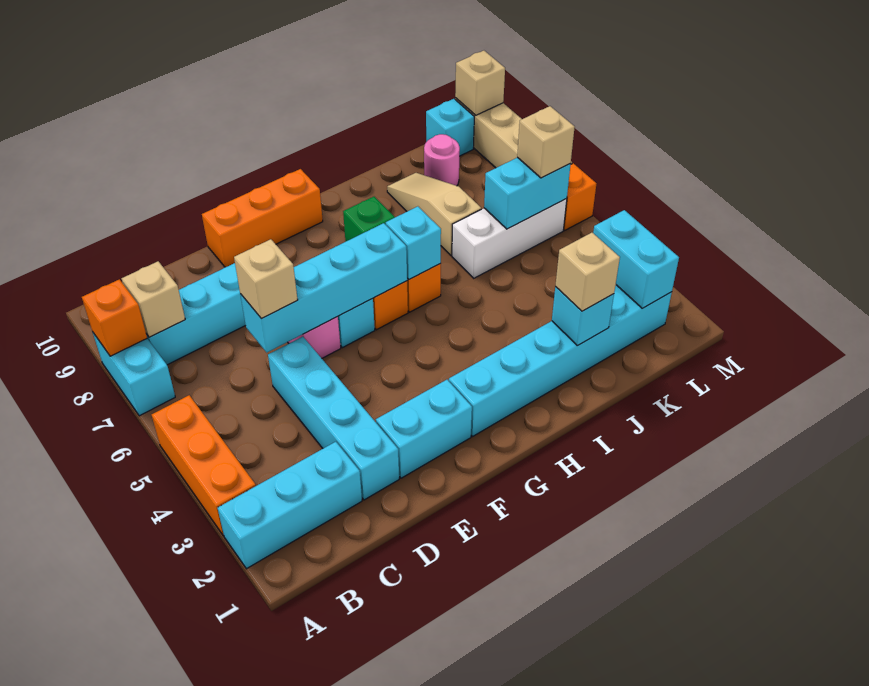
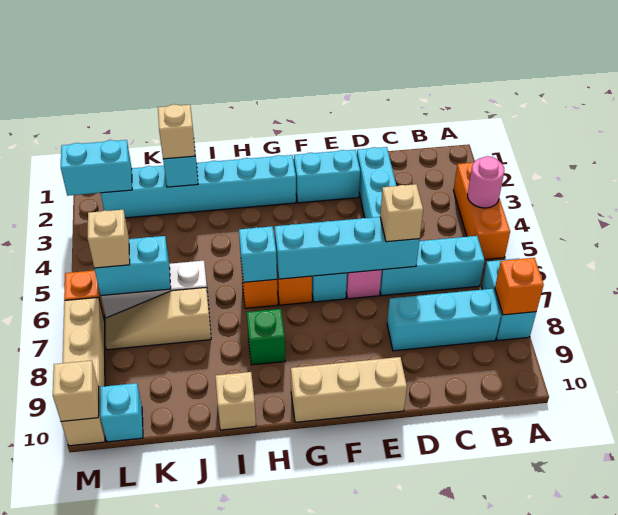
cyan 1x3 brick [218,442,362,569] -> cyan 1x3 brick moved to [380,236,485,296]
tan 1x1 brick [121,261,185,337] -> tan 1x1 brick moved to [215,372,256,430]
orange 1x3 brick [202,169,323,267] -> tan 1x3 brick [291,357,407,422]
tan 1x3 slope [387,173,481,255] -> tan 1x3 slope turned to [105,288,211,350]
pink 1x1 round brick [424,134,460,186] -> pink 1x1 round brick moved to [467,156,504,208]
cyan 1x2 brick [593,210,679,308] -> cyan 1x2 brick turned to [61,140,132,196]

